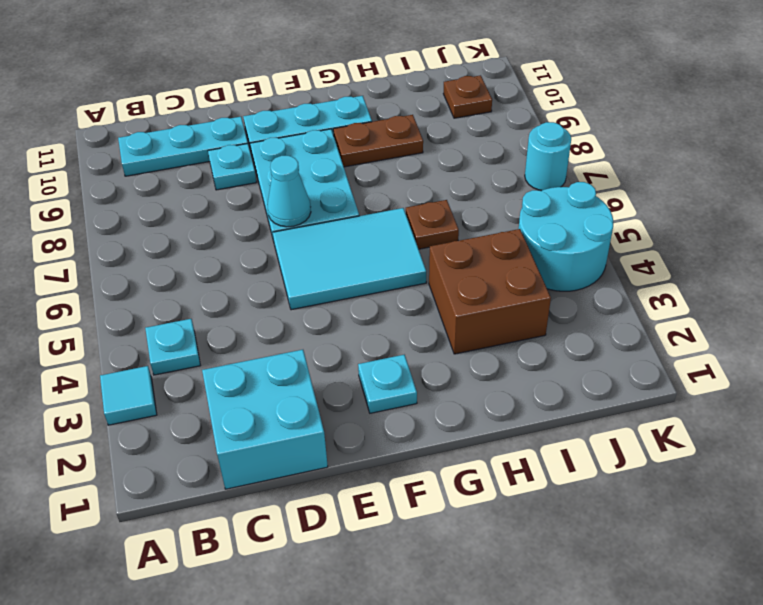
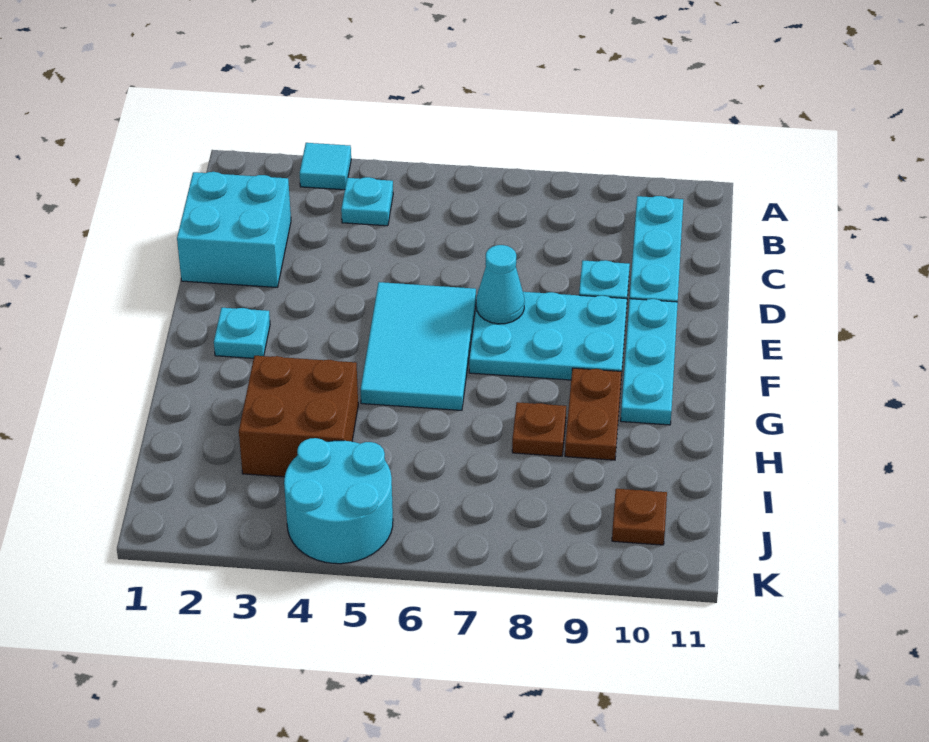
brown 1x1 plate [406,200,459,249] -> brown 1x1 plate moved to [512,402,566,456]
cyan 1x1 round brick [525,122,571,191] -> none

